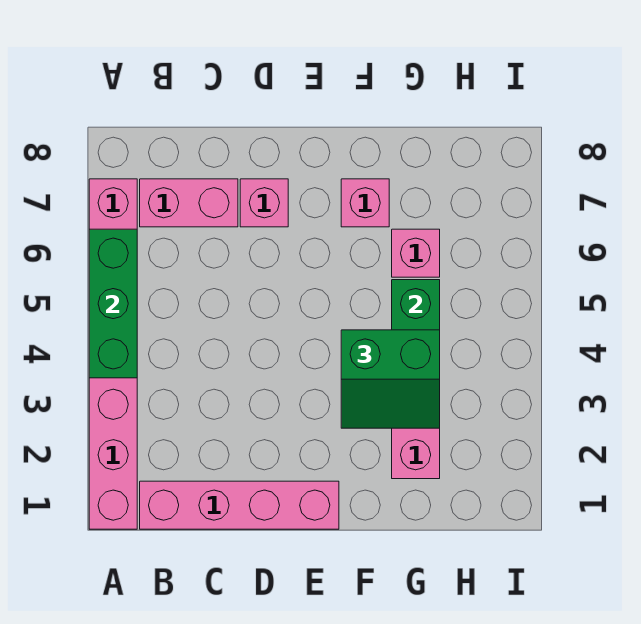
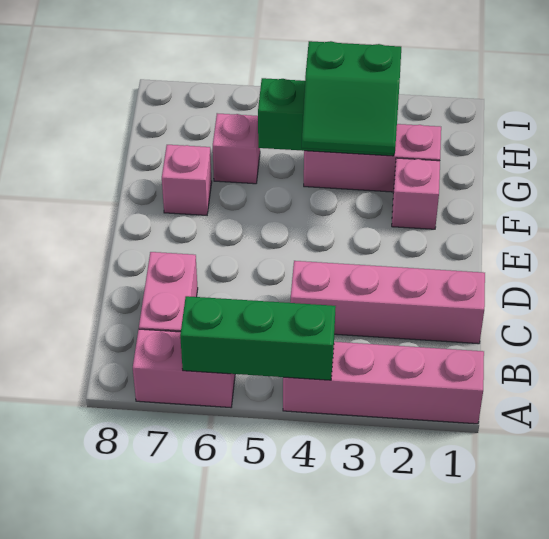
pink 1x4 brick [140,481,339,529] -> pink 1x4 brick turned to [291,261,485,344]
pink 1x1 brick [240,179,288,227] -> pink 1x1 brick moved to [392,158,440,229]
green 2x2 slope [341,330,440,428] -> green 2x2 slope turned to [302,41,401,154]

